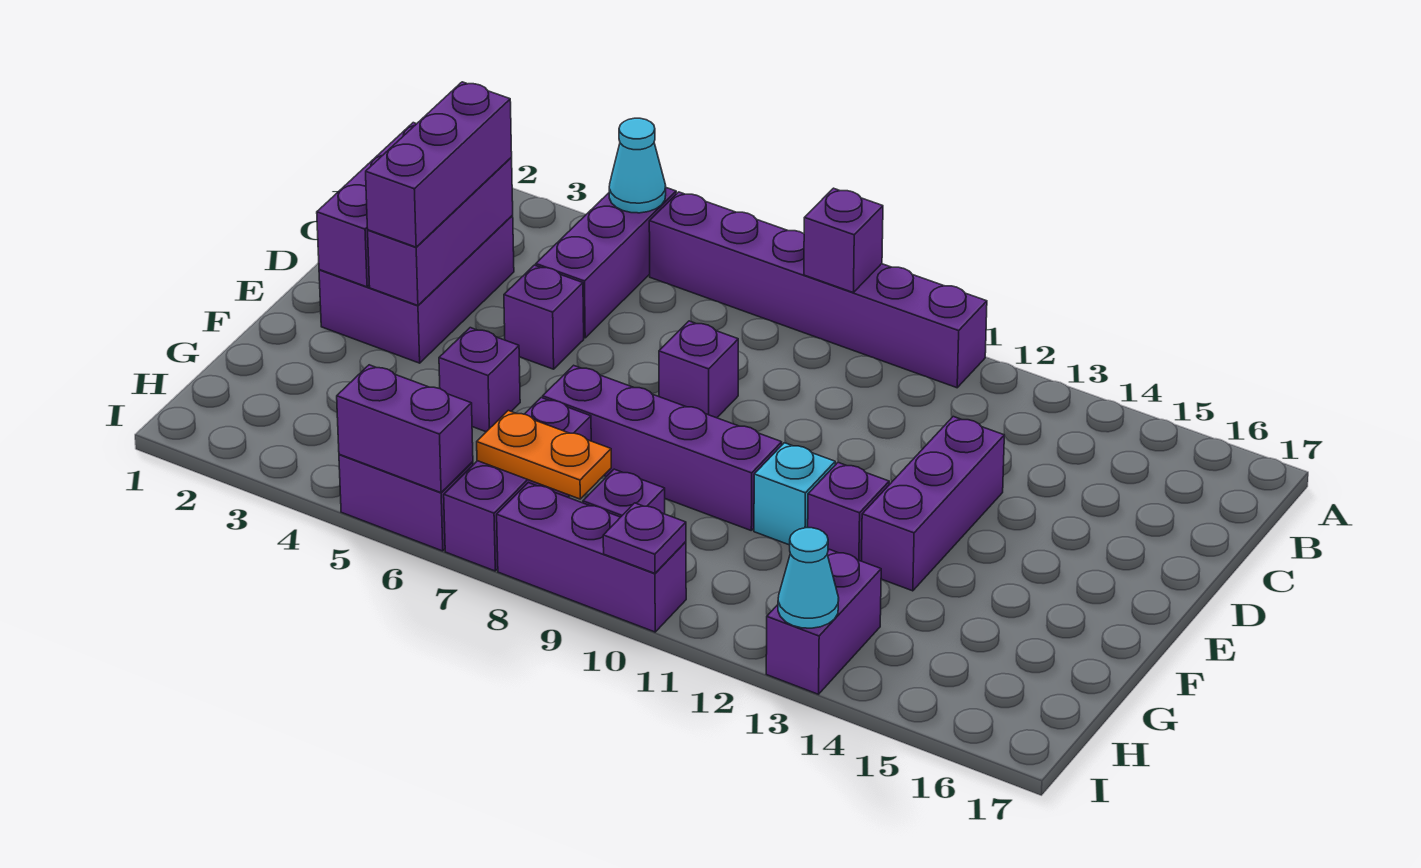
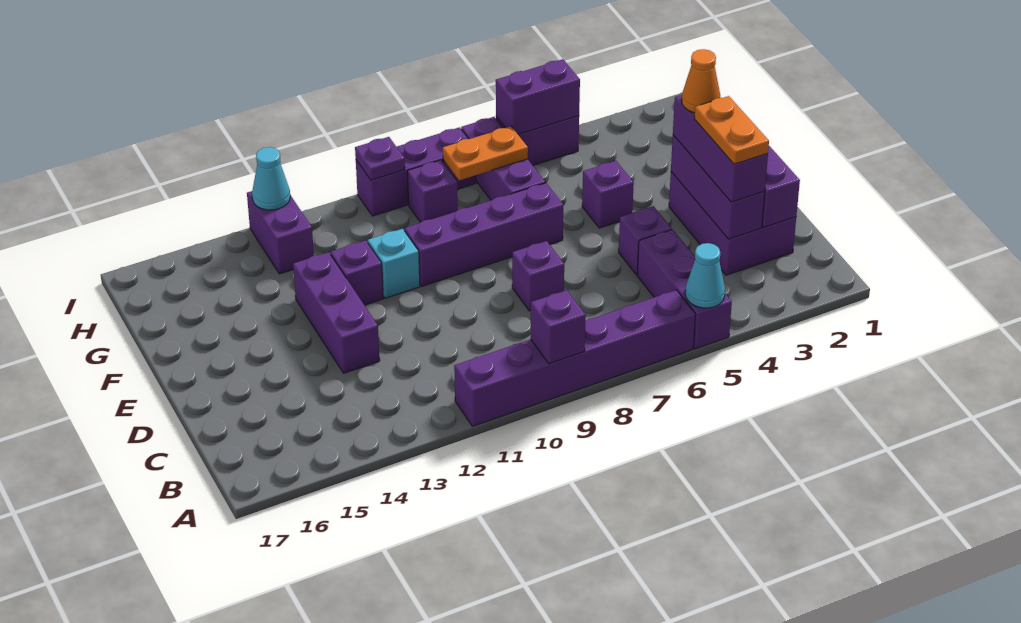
none -> orange 1x2 plate [694,96,769,164]
none -> orange 1x1 cone [682,49,720,113]

